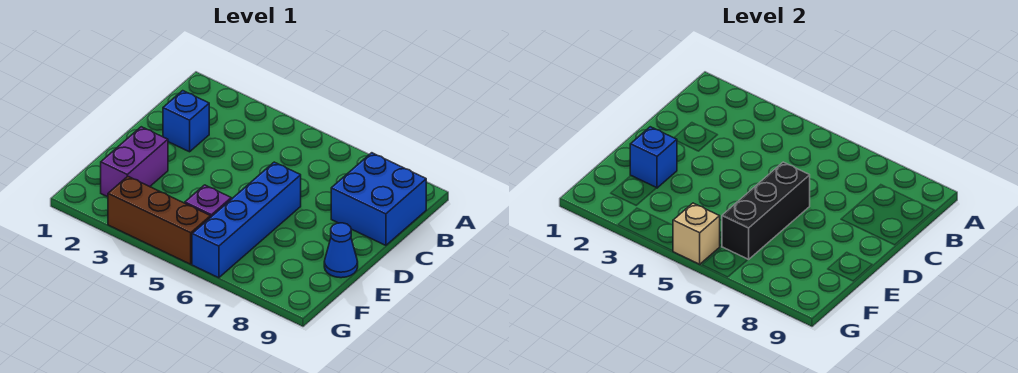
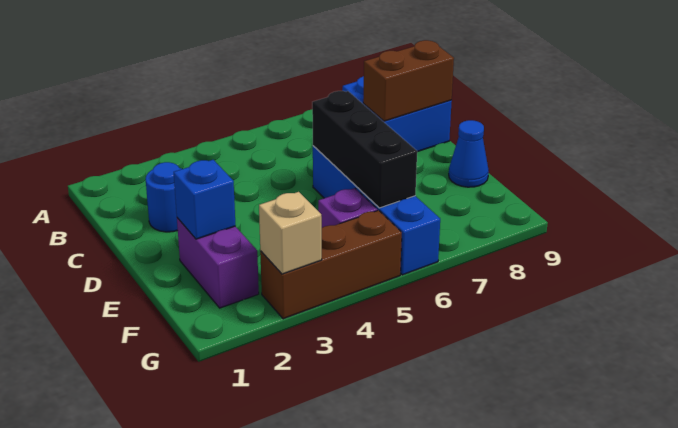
blue 1x1 brick [163,91,209,152] -> blue 1x1 round brick [146,162,181,232]
none -> brown 1x2 brick [363,40,454,121]
tan 1x1 brick [673,203,720,264] -> tan 1x1 brick moved to [259,192,322,274]

